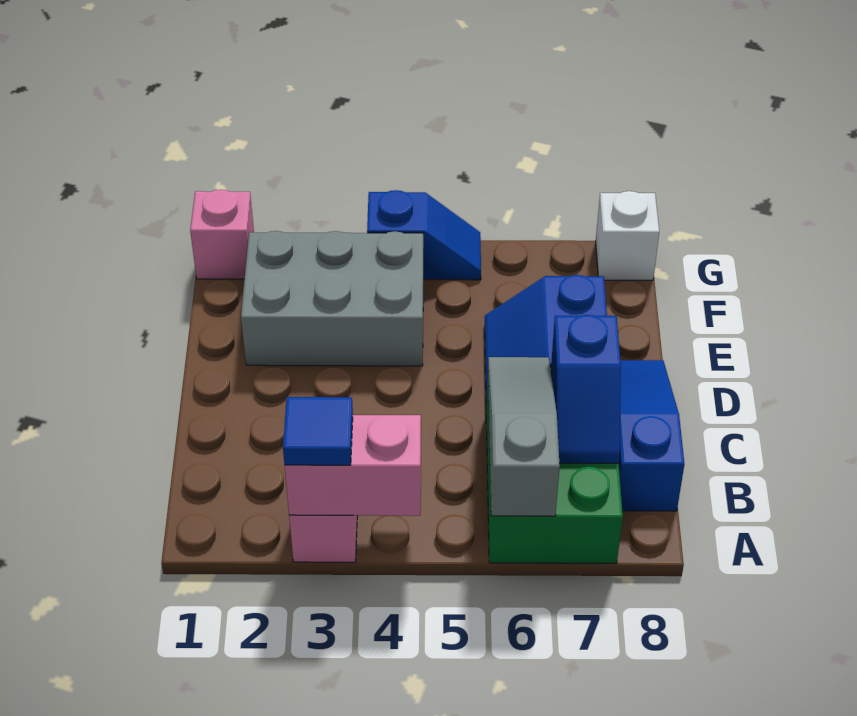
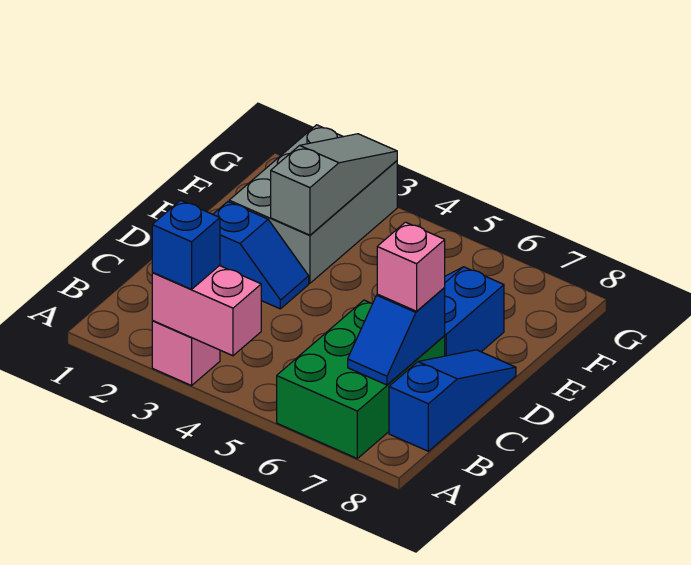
blue 1x1 tile [283,397,353,465] -> blue 1x1 brick [152,200,220,289]
grey 1x3 slope [488,357,560,516] -> grey 1x3 slope moved to [271,134,397,235]
grey 2x3 brick [241,231,423,366] -> grey 2x3 brick turned to [229,125,397,283]
pink 1x1 brick [190,190,254,279] -> pink 1x1 brick moved to [377,222,445,311]
blue 1x2 slope [367,190,481,280] -> blue 1x2 slope moved to [213,202,309,309]
white 1x1 brick [596,191,659,280] -> none

